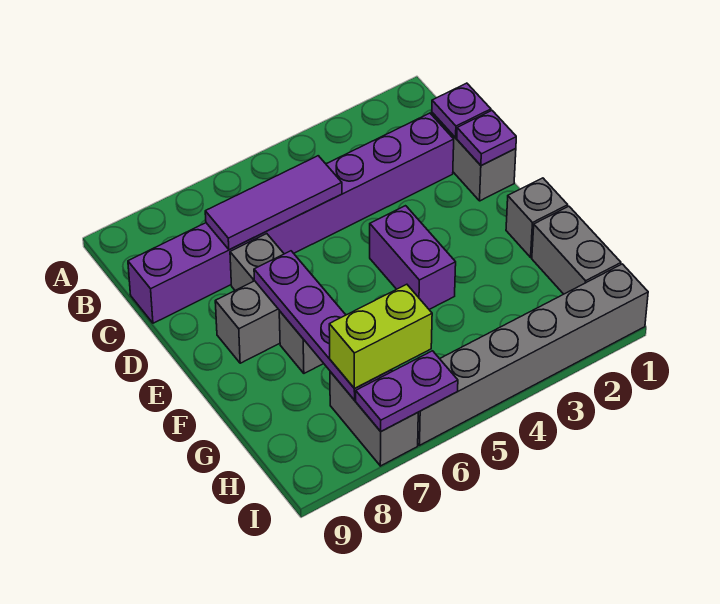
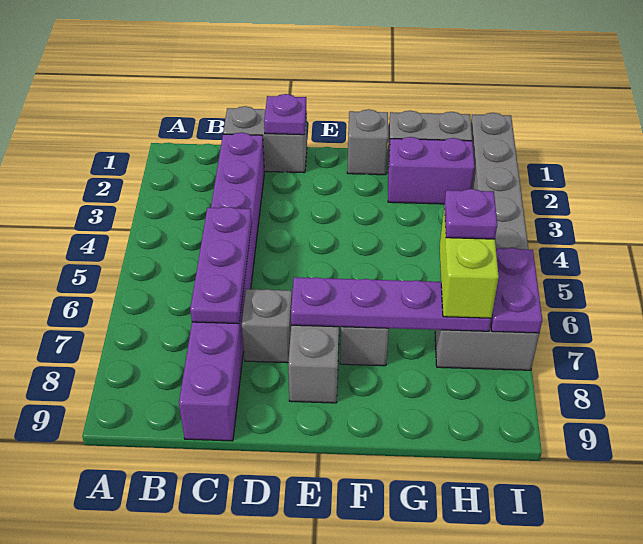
purple 1x1 plate [432,83,491,138] -> purple 1x1 plate moved to [444,189,497,239]
purple 1x3 tile [205,156,342,250] -> purple 1x3 plate [190,207,252,324]
purple 1x2 brick [370,206,456,309] -> purple 1x2 brick moved to [388,137,475,204]

